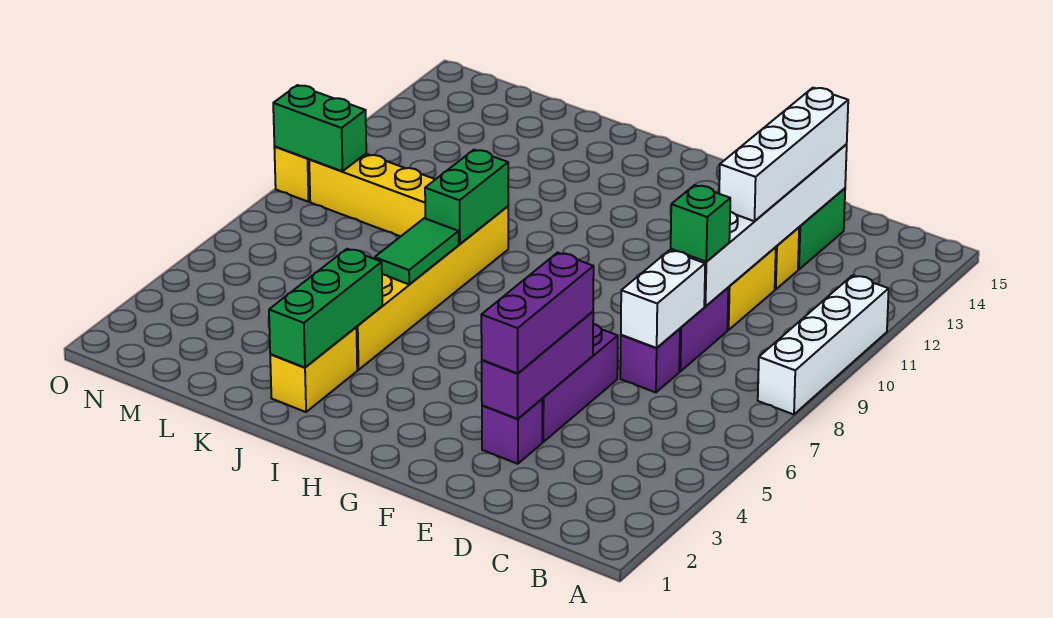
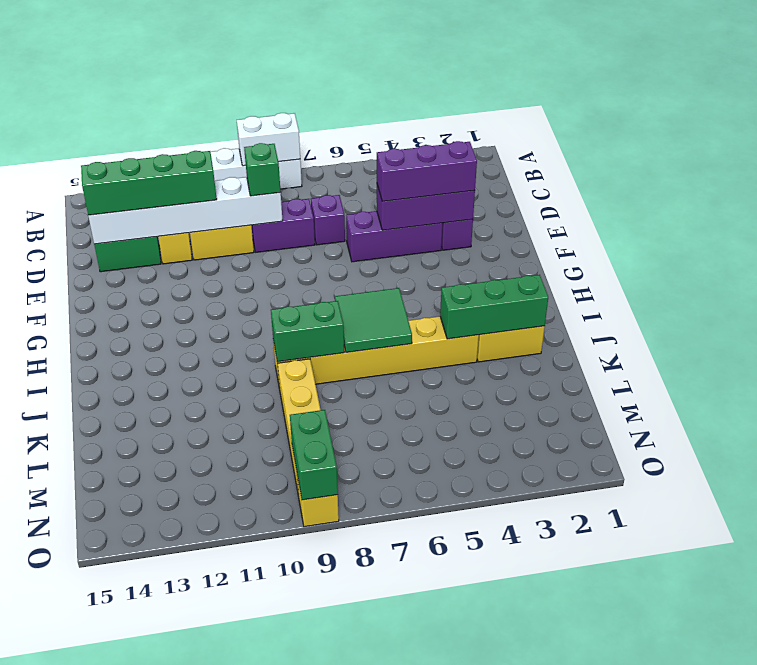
white 1x2 brick [621,250,705,348] -> white 1x2 brick moved to [237,113,300,166]
white 1x4 brick [719,88,848,221] -> green 1x4 brick [81,151,217,215]
green 1x2 tile [375,218,459,284] -> green 2x2 tile [335,288,412,352]

